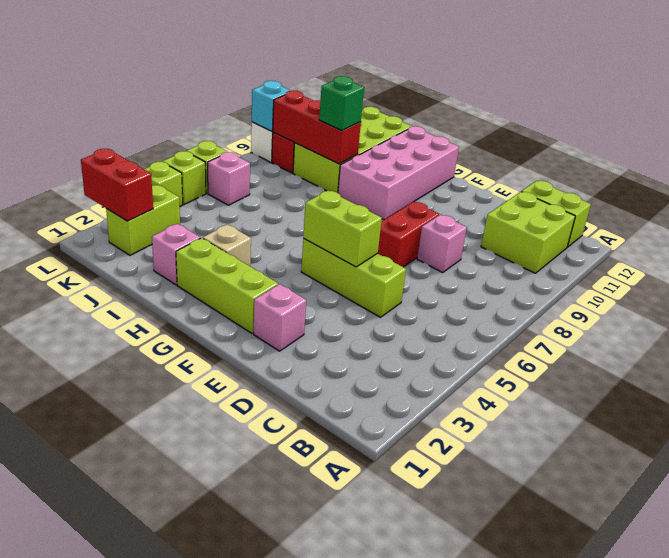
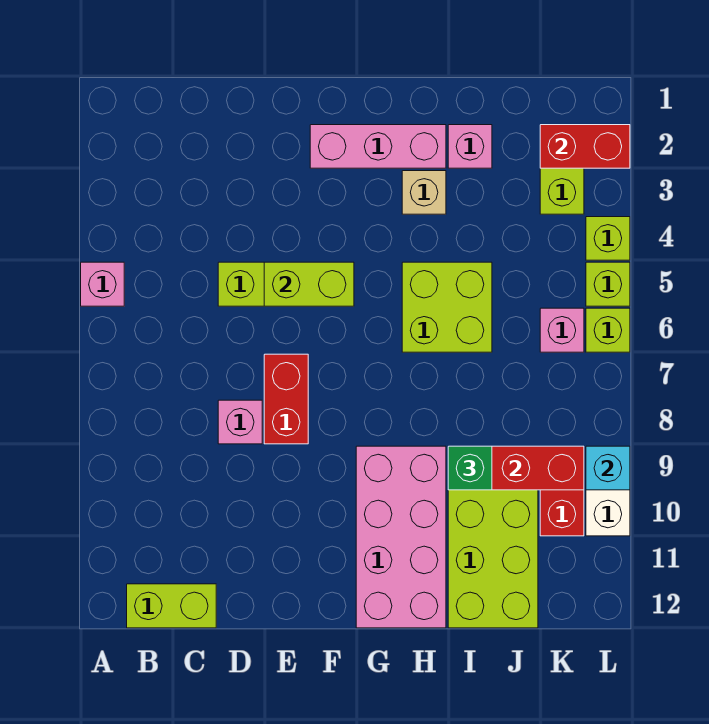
lime 2x2 brick [481,192,575,273] -> lime 2x2 brick moved to [402,262,492,352]
pink 1x1 brick [254,284,306,351] -> pink 1x1 brick moved to [81,262,124,306]
lime 1x3 brick [176,238,278,333] -> pink 1x3 brick [310,125,446,168]

